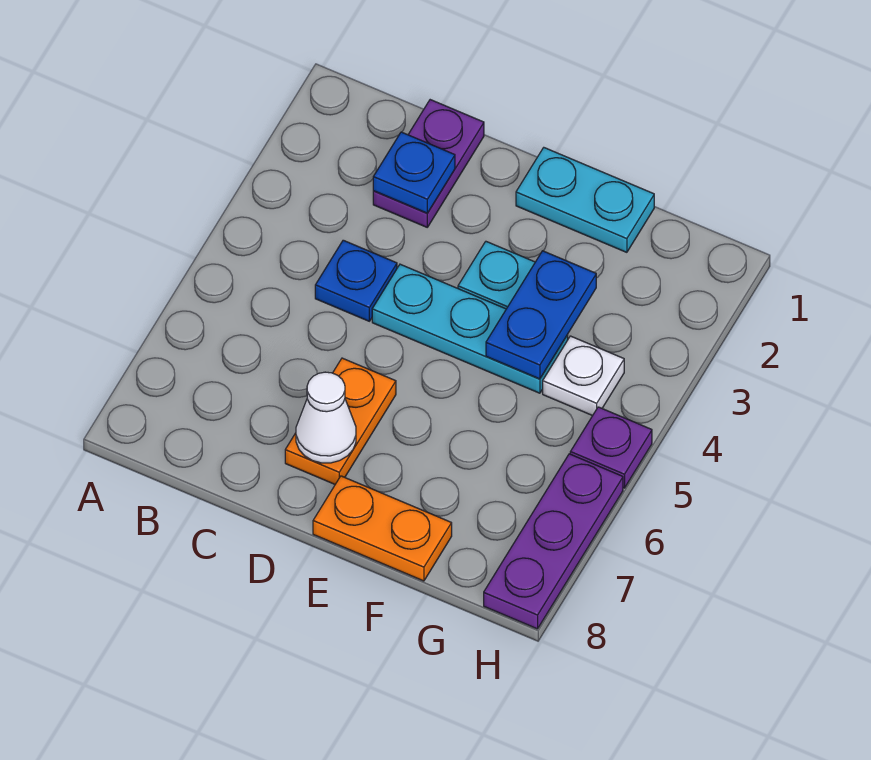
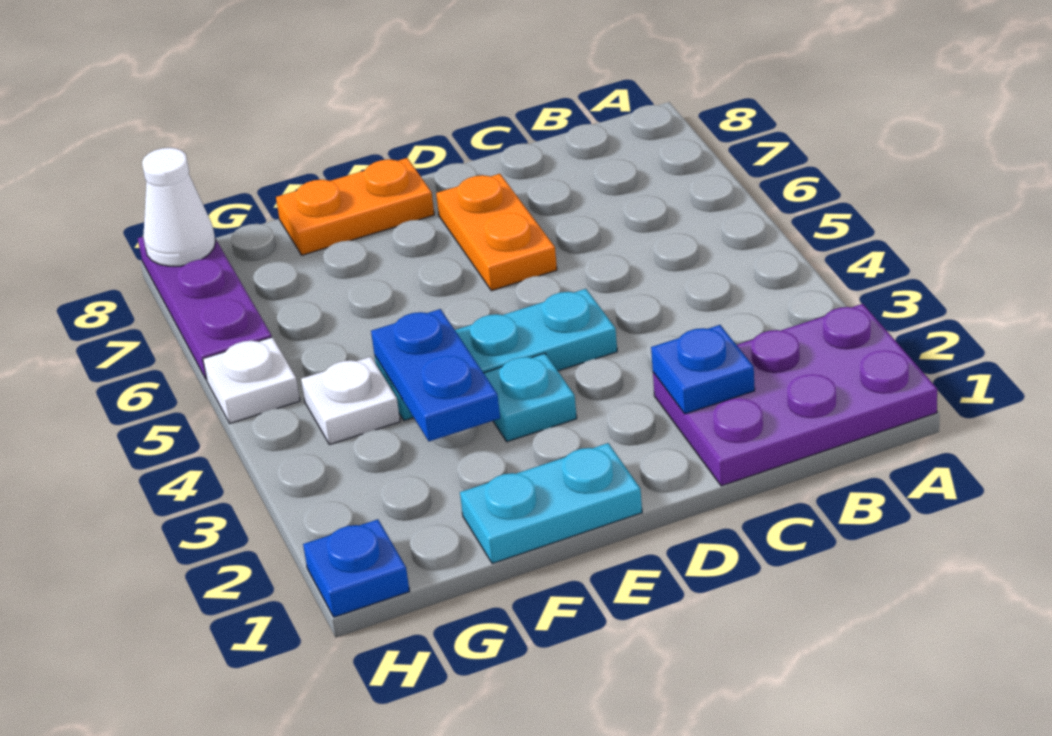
purple 1x2 plate [373,100,484,227] -> purple 2x3 plate [653,304,937,486]
blue 1x1 plate [315,240,397,321] -> blue 1x1 plate moved to [303,519,410,617]
white 1x1 cone [296,372,356,463] -> white 1x1 cone moved to [142,148,216,266]
purple 1x1 plate [570,407,652,488] -> white 1x1 plate [203,337,300,423]

